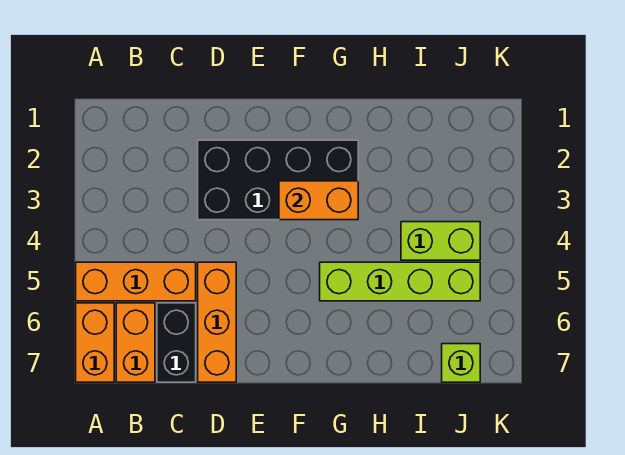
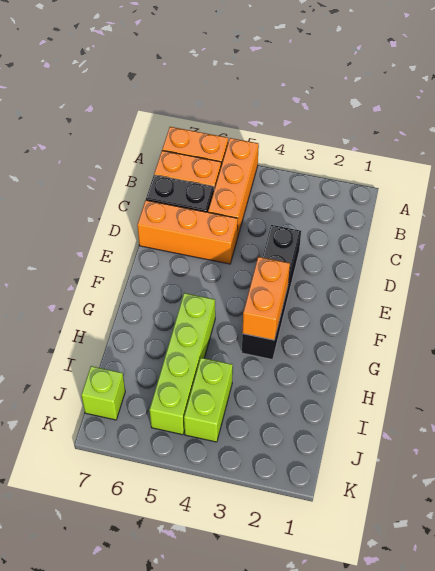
black 2x4 brick [198,140,358,220] -> black 1x4 brick [242,225,301,360]

